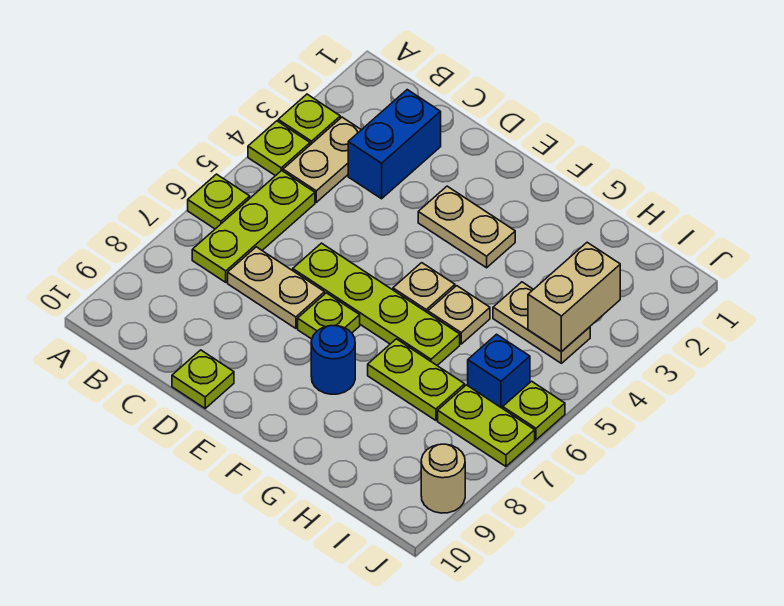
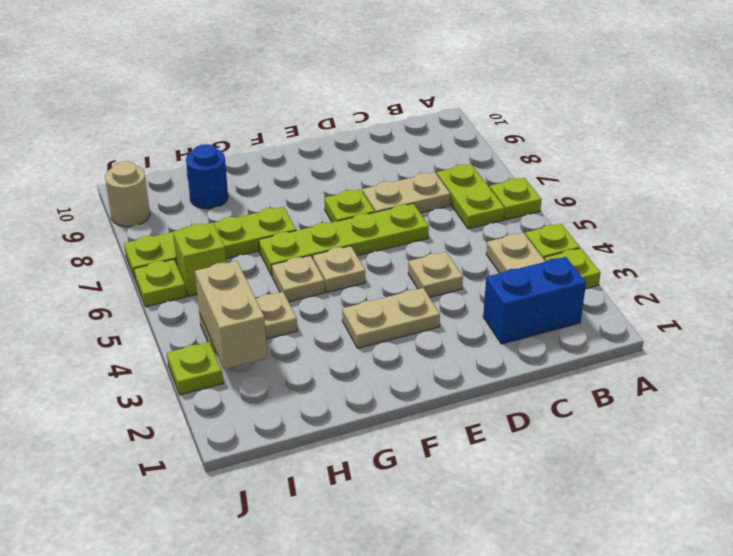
lime 1x3 plate [192,170,315,282] -> lime 1x2 plate [437,164,505,229]
blue 1x2 brick [348,90,441,199] -> blue 1x2 brick turned to [483,257,586,344]
none -> tan 1x1 plate [408,252,463,297]
lime 1x1 plate [172,350,234,408] -> lime 1x1 plate moved to [167,342,223,395]
blue 1x1 round brick [311,325,355,394] -> blue 1x1 round brick moved to [186,144,228,209]
blue 1x1 brick [468,334,530,408] -> lime 1x1 brick [173,223,226,296]

